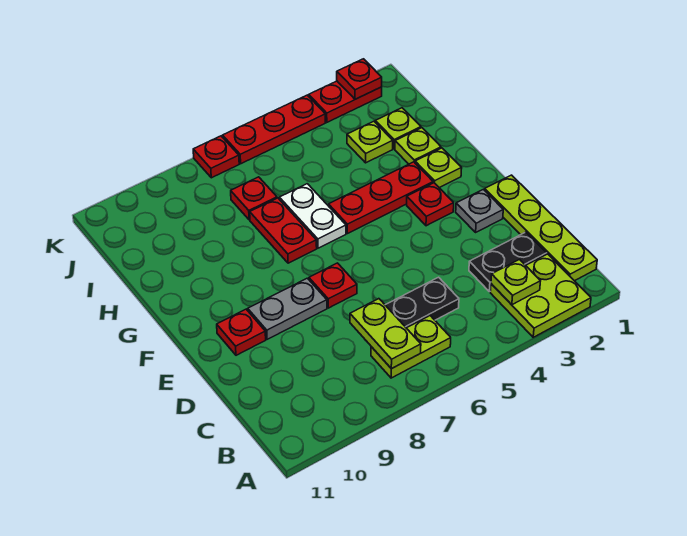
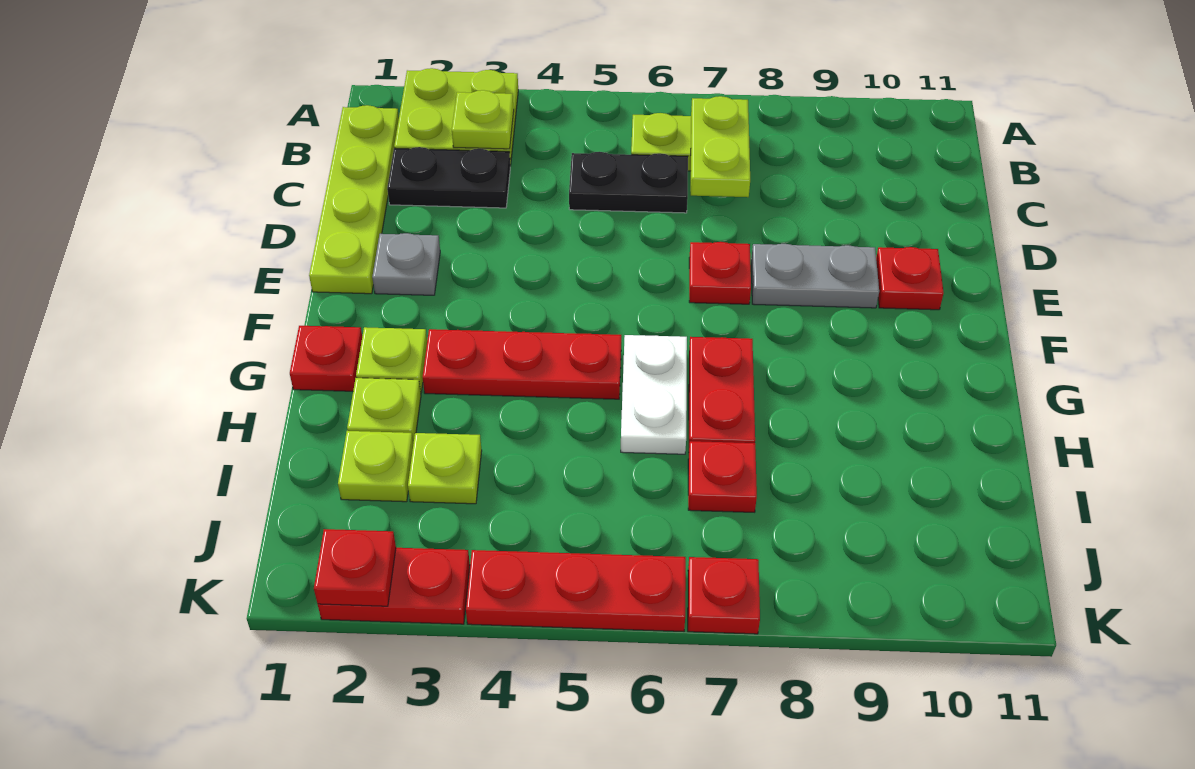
red 1x1 plate [407,183,454,226] -> red 1x1 plate moved to [290,326,362,391]

